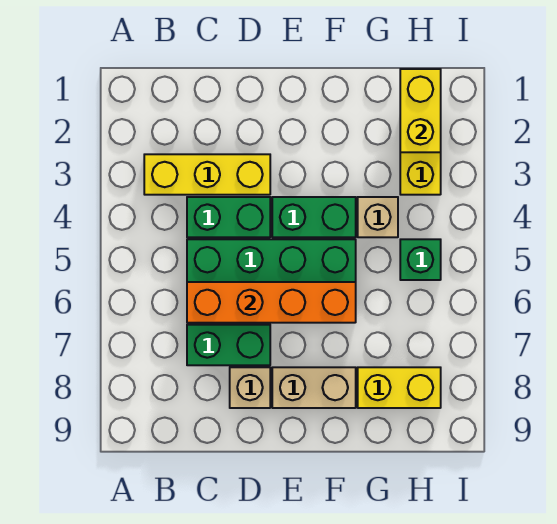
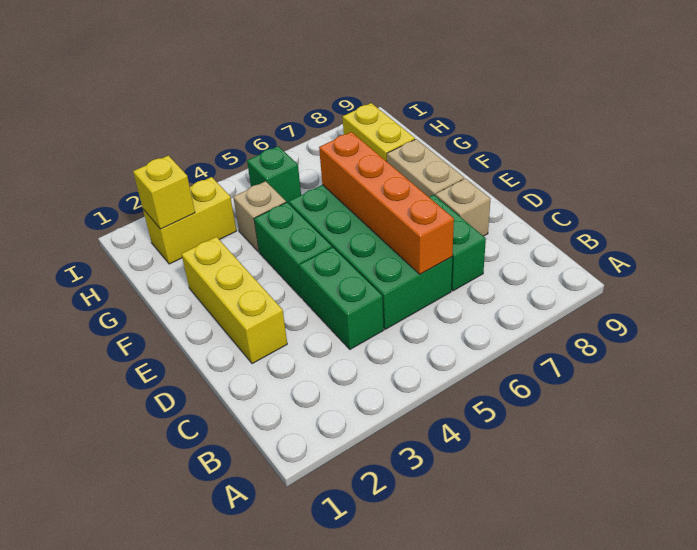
yellow 1x3 brick [144,154,270,195] -> yellow 1x3 brick moved to [181,237,287,364]
yellow 1x2 brick [400,69,441,152] -> yellow 1x1 brick [133,155,195,229]

